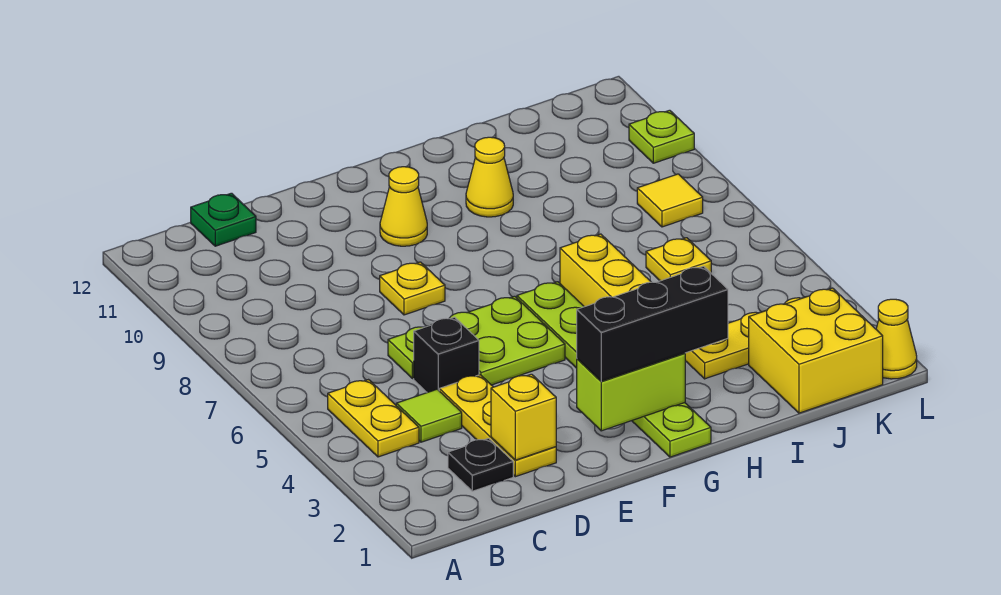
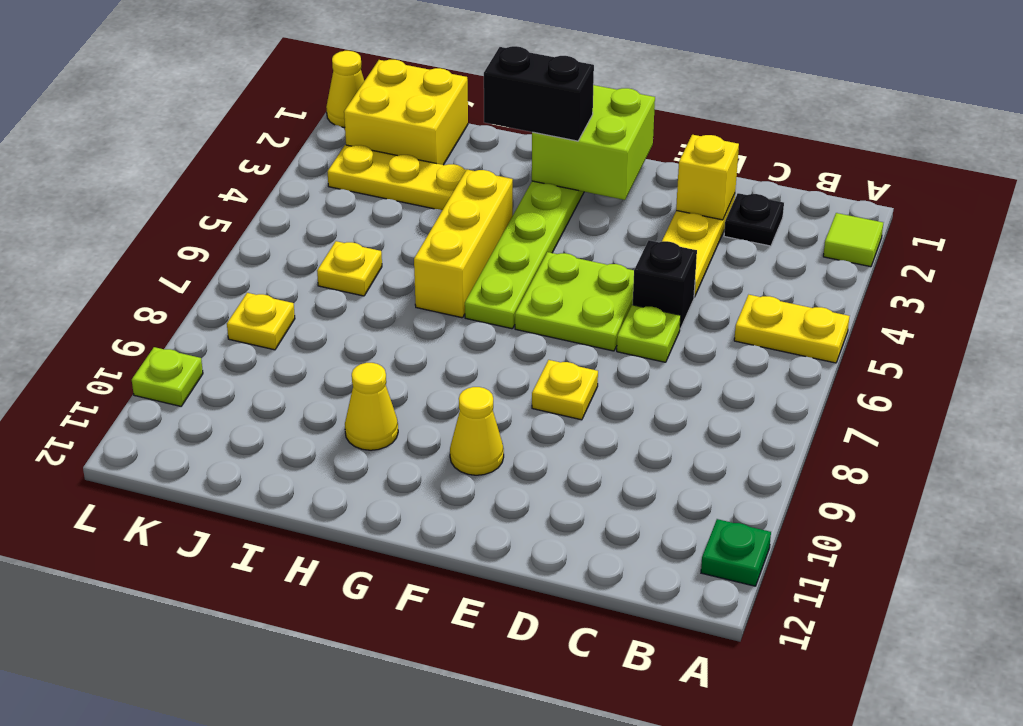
yellow 1x2 plate [328,380,419,457] -> yellow 1x2 plate turned to [734,295,850,363]
lime 1x1 tile [396,389,462,442] -> lime 1x1 tile moved to [823,213,883,267]
green 1x1 plate [191,193,256,246] -> green 1x1 plate moved to [701,519,771,586]
lime 1x2 brick [577,353,685,431] -> lime 2x2 brick [532,85,655,200]
black 1x3 brick [577,266,728,381] -> black 1x2 brick [484,46,594,141]
yellow 1x1 tile [637,174,703,227] -> yellow 1x1 plate [227,293,295,350]

